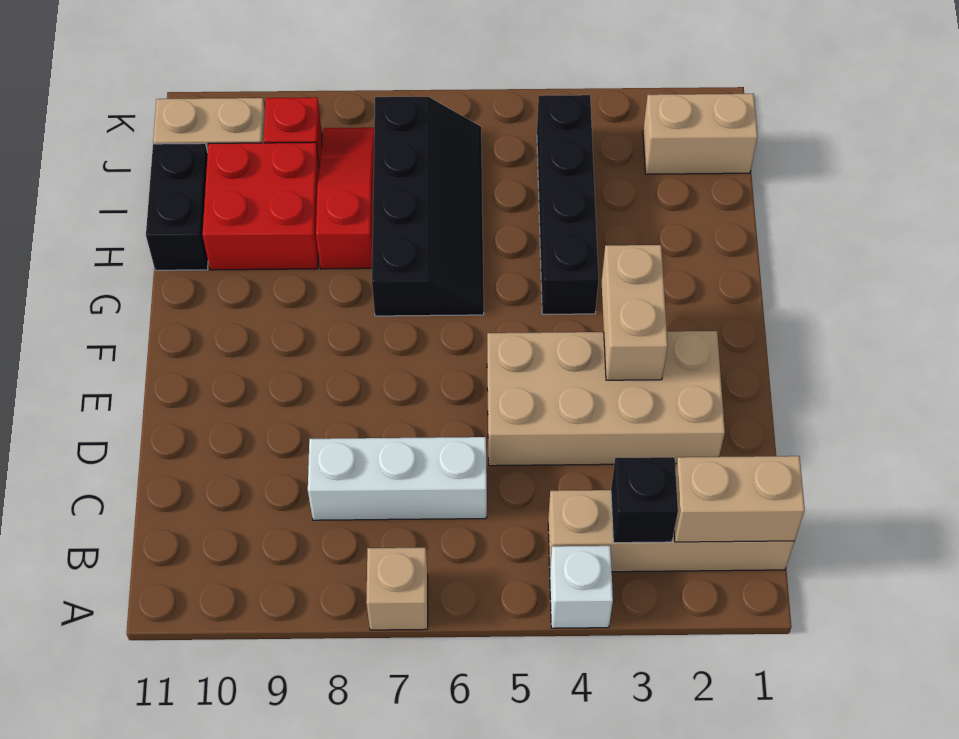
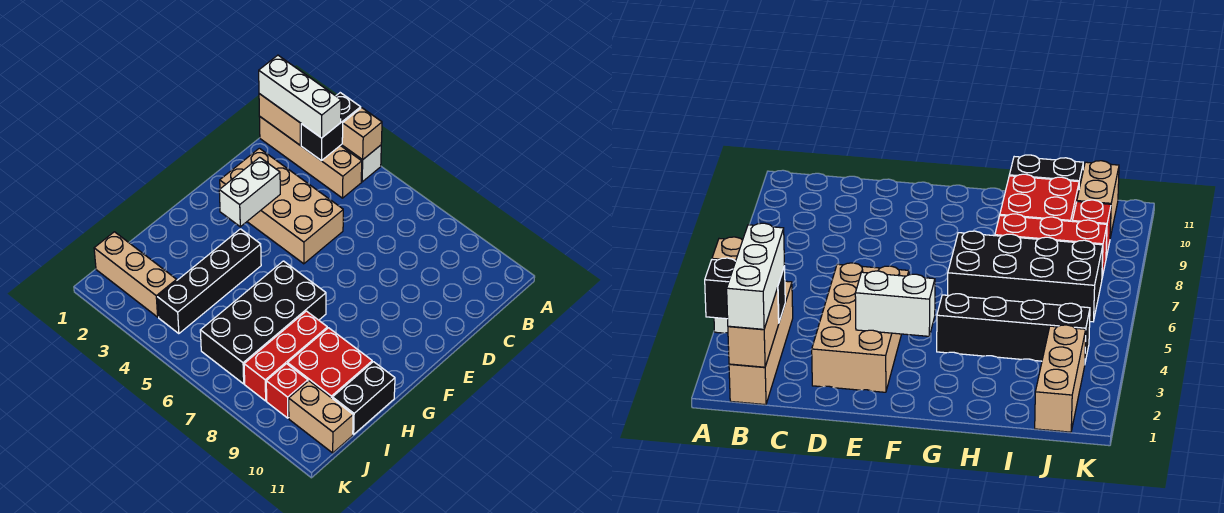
tan 1x1 brick [366,548,428,630] -> tan 1x1 brick moved to [342,108,382,160]
black 1x1 brick [611,457,678,543] -> black 1x2 brick [301,93,361,161]
white 1x3 brick [308,437,487,520] -> white 1x3 brick moved to [259,55,341,138]
tan 1x2 brick [602,245,668,380] -> white 1x2 brick [219,157,280,227]
black 2x4 slope [372,97,484,316] -> black 2x4 brick [200,261,326,384]
red 1x3 slope [316,128,374,269] -> red 1x3 brick [244,311,327,401]
tan 1x2 brick [643,94,758,174] -> tan 1x3 brick [94,232,177,317]

